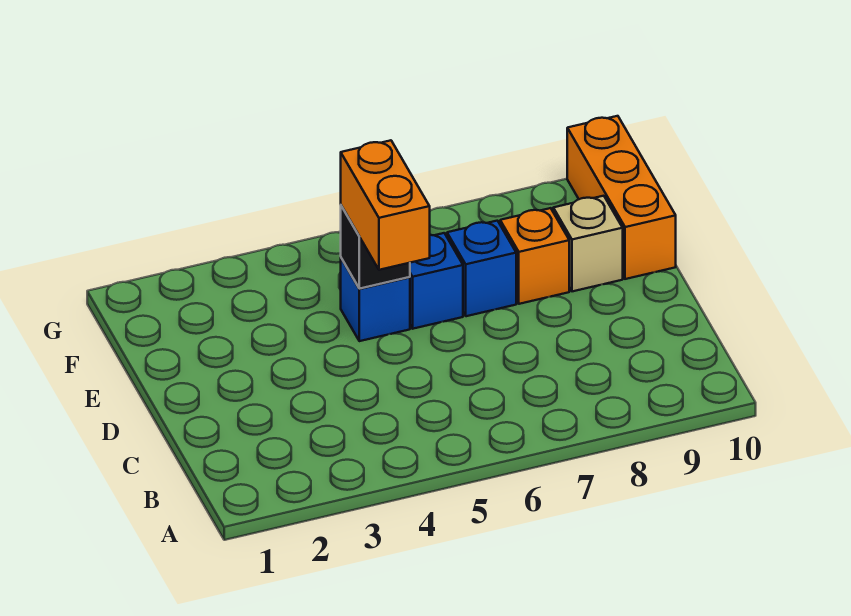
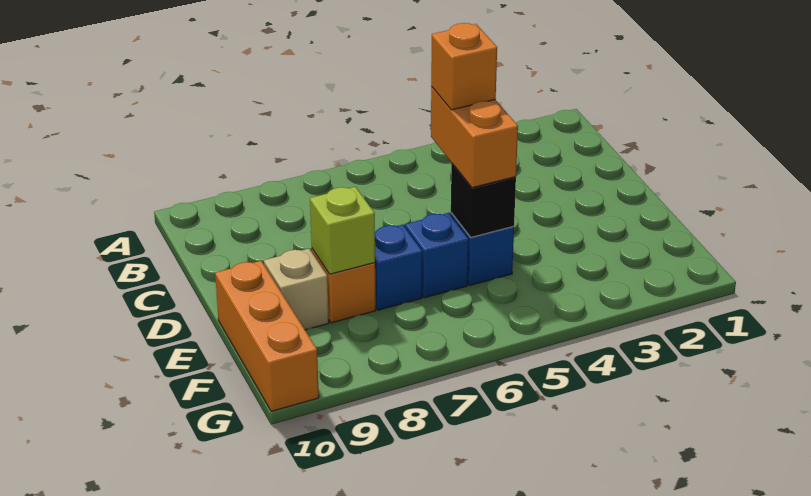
none -> orange 1x1 brick [431,23,497,110]
none -> lime 1x1 brick [310,187,375,274]

